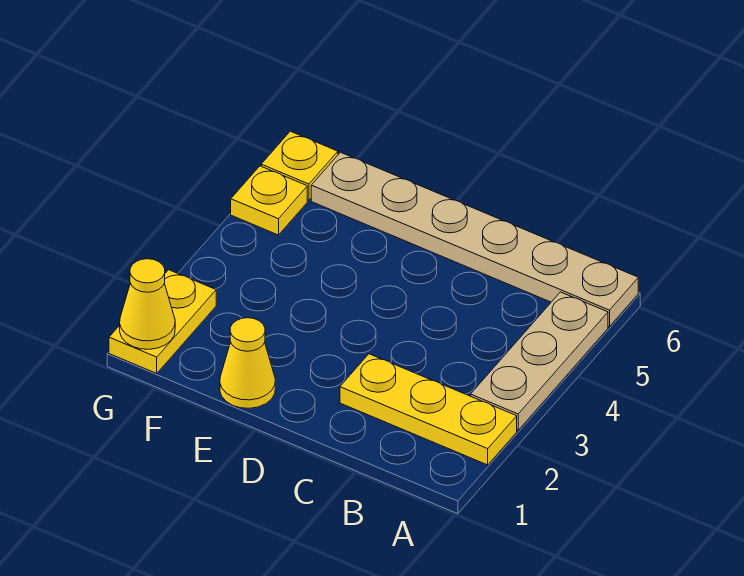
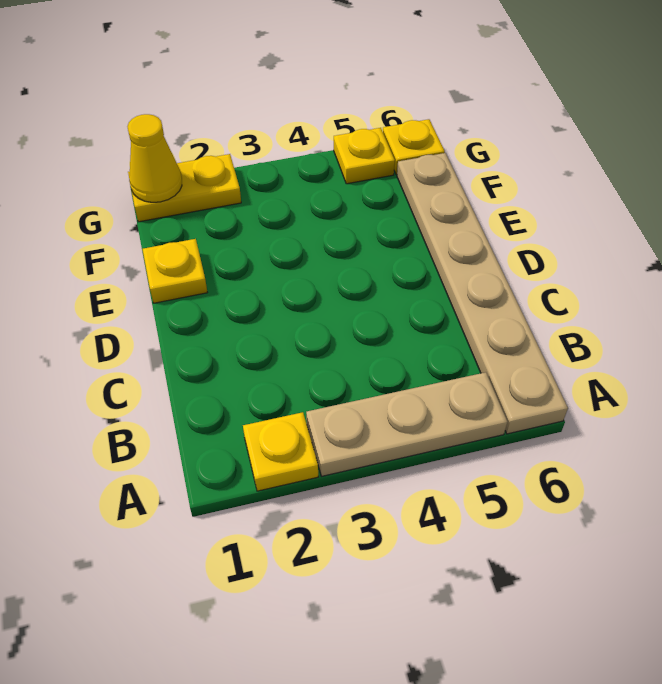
yellow 1x3 plate [340,354,517,465] -> yellow 1x1 plate [243,412,318,491]
yellow 1x1 cone [220,318,275,408] -> yellow 1x1 plate [143,239,207,303]

